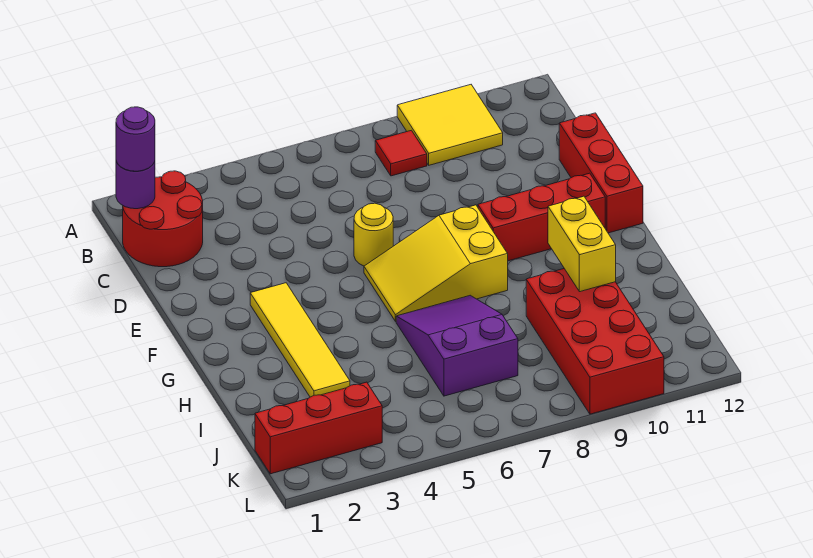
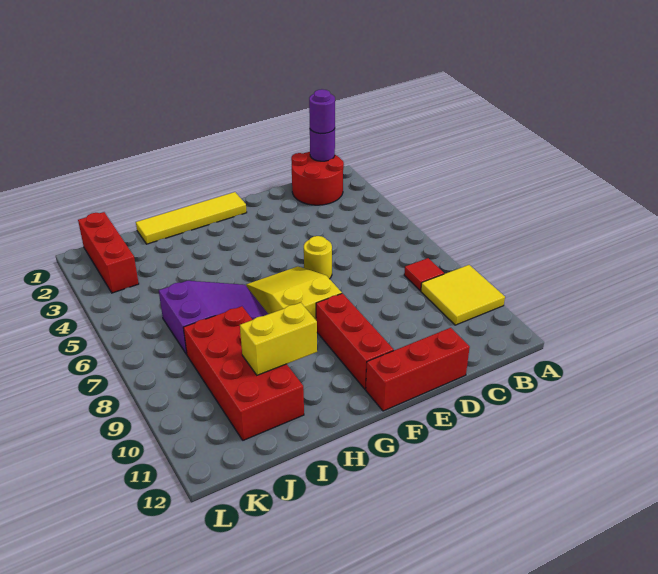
yellow 1x4 tile [250,283,350,397] -> yellow 1x4 tile moved to [136,192,247,244]
red 2x4 brick [526,269,664,414] -> red 2x4 brick turned to [183,306,304,440]

